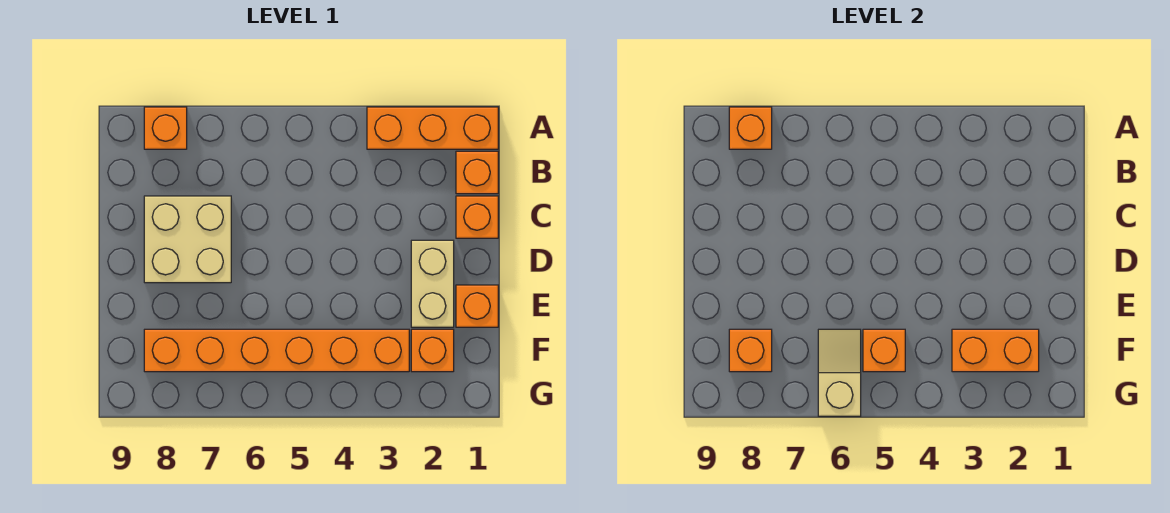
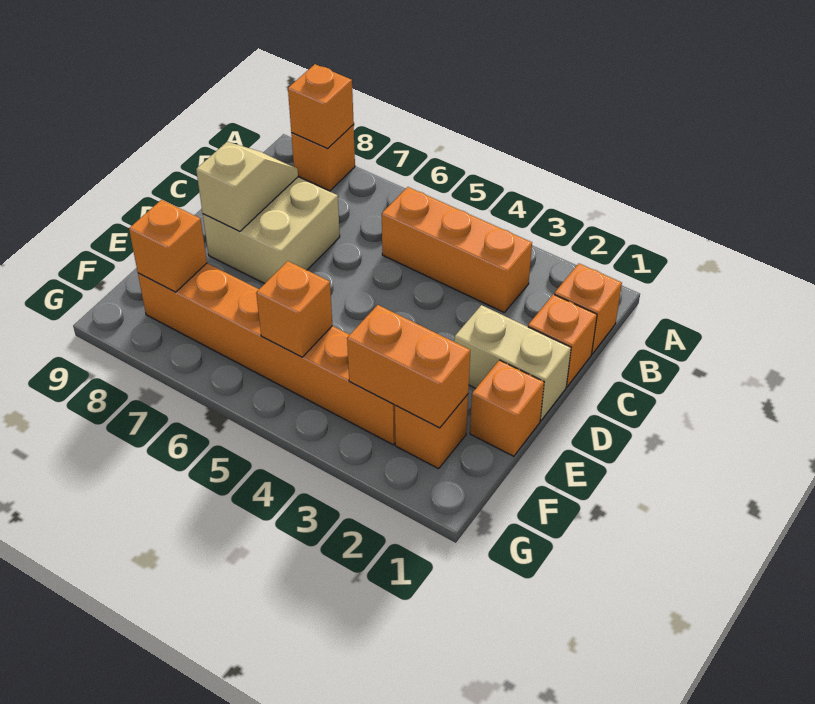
orange 1x3 brick [367,107,498,149] -> orange 1x3 brick moved to [382,187,532,312]
tan 1x2 brick [411,240,454,327] -> tan 1x2 brick turned to [454,305,571,421]
tan 1x2 slope [818,329,861,416] -> tan 1x2 slope moved to [196,142,298,232]

